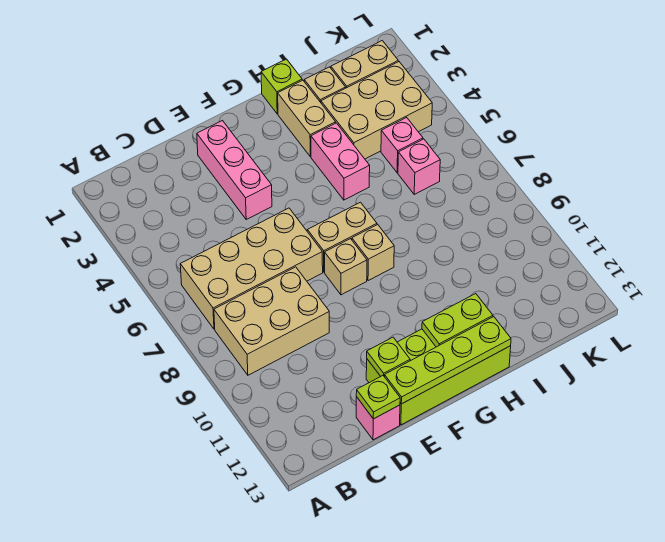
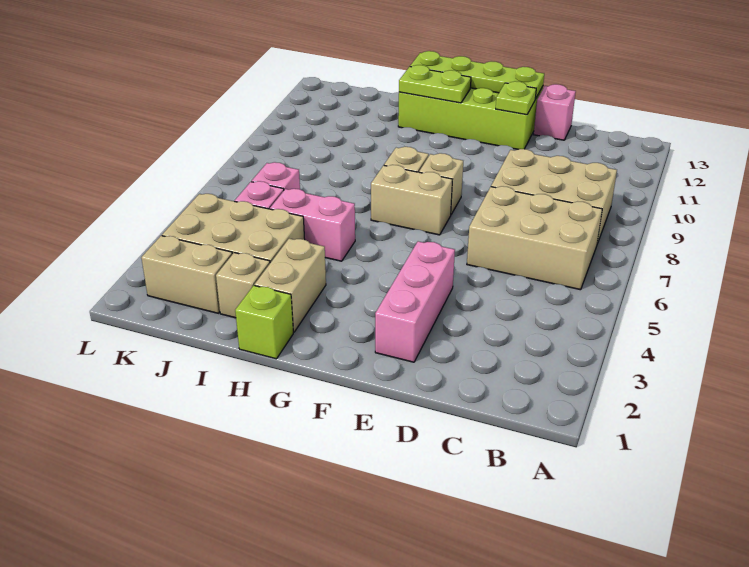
tan 2x4 brick [180,208,323,329] -> tan 2x3 brick [467,186,602,290]
lime 1x1 plate [356,376,400,419] -> none
pink 1x2 brick [311,123,370,200] -> pink 1x2 brick turned to [270,189,355,261]

